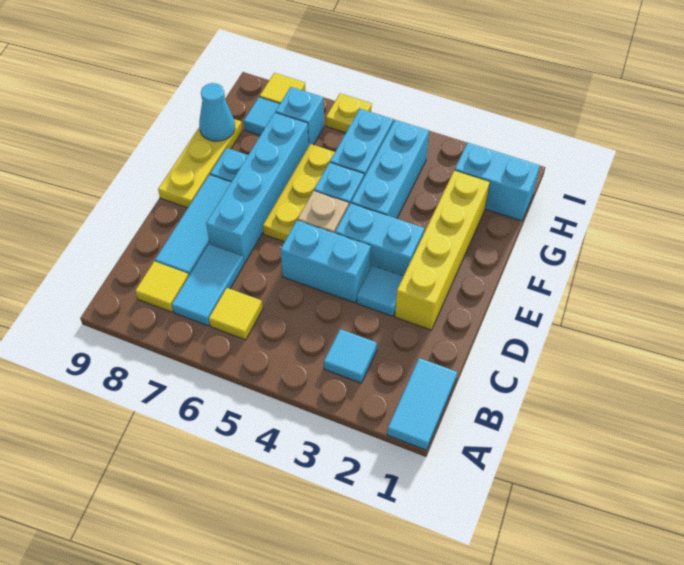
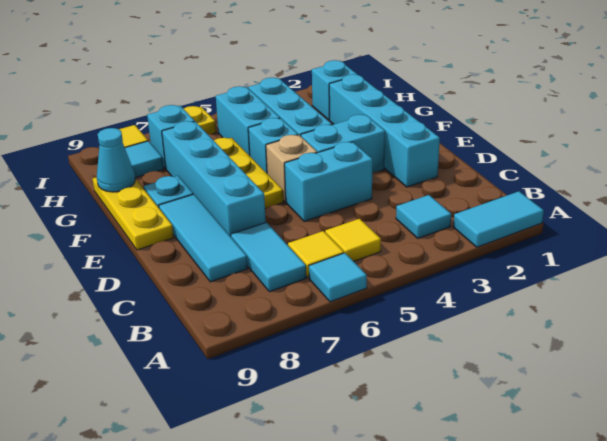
cyan 1x2 tile [387,358,457,450] -> cyan 1x2 tile turned to [453,191,544,247]
yellow 1x1 tile [135,261,189,312] -> yellow 1x1 tile moved to [325,219,381,261]
yellow 1x4 brick [395,170,490,330] -> cyan 1x4 brick [329,74,440,187]
cyan 1x1 tile [357,265,403,316] -> cyan 1x1 tile moved to [309,253,367,302]
cyan 1x2 brick [455,142,540,221] -> cyan 1x1 brick [312,60,358,120]

